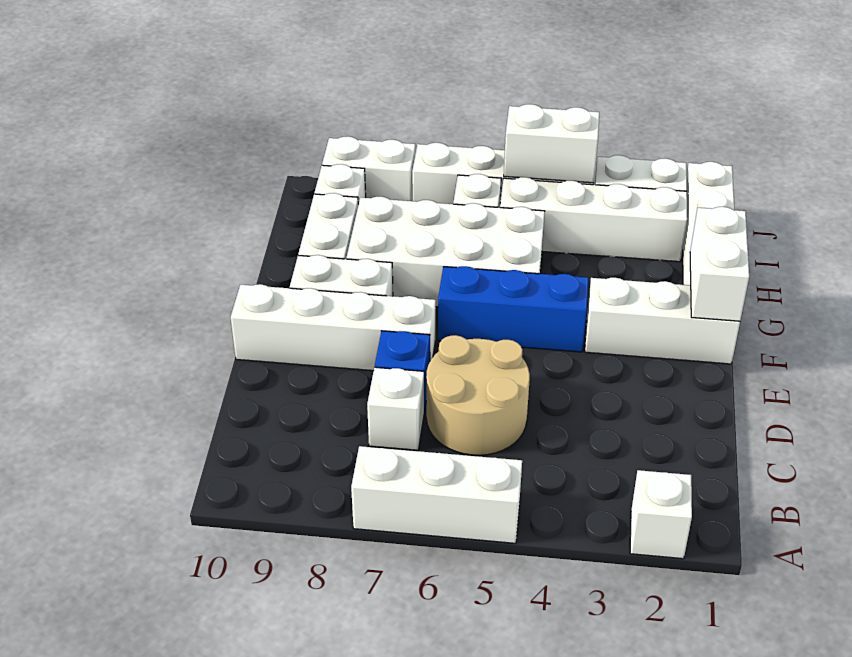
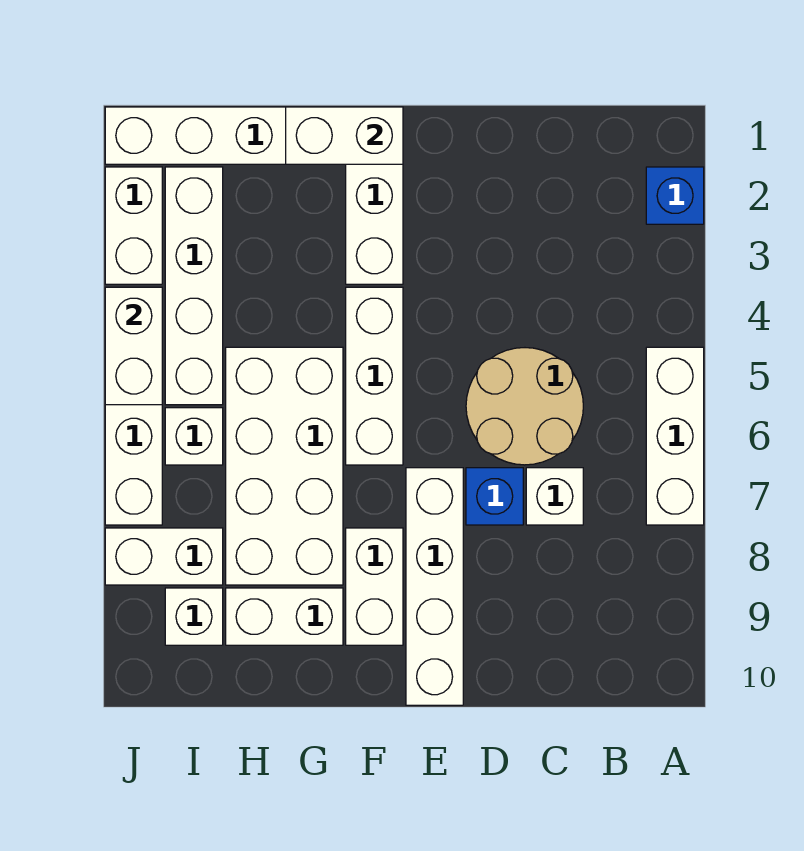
white 1x1 brick [630,470,692,559] -> blue 1x1 brick [646,167,704,224]
blue 1x3 brick [438,266,588,352] -> white 1x3 brick [346,287,403,465]
white 1x2 brick [322,136,415,201] -> white 1x2 brick turned to [105,528,223,585]

